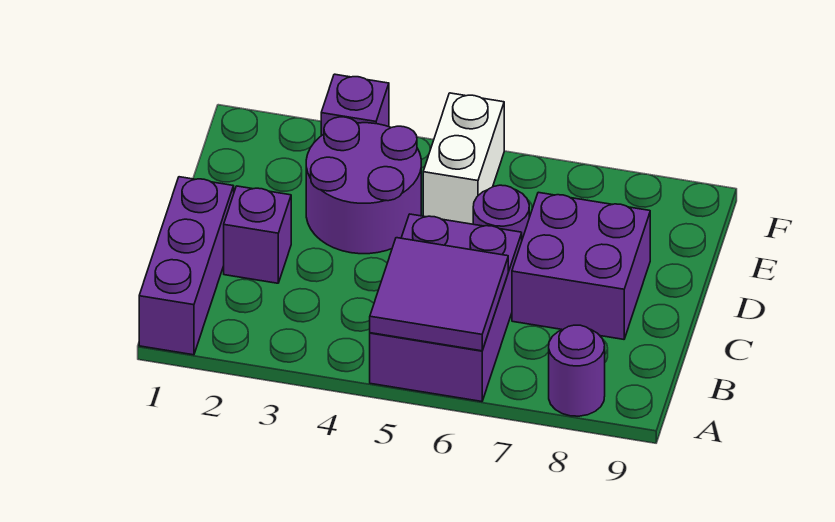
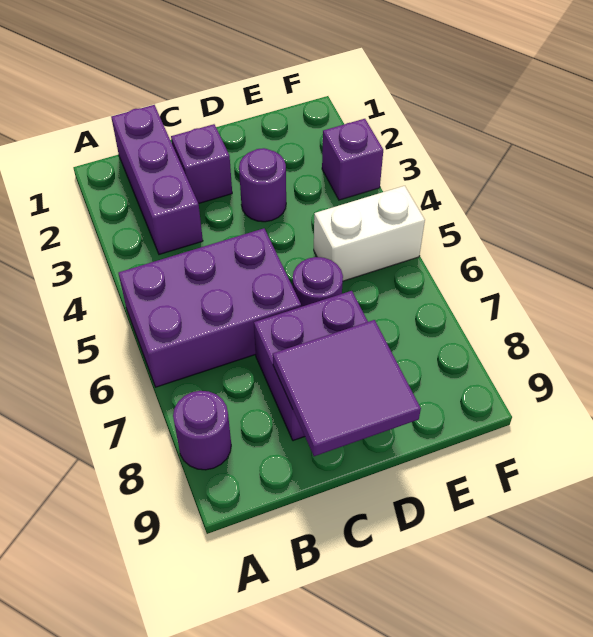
purple 1x3 brick [139,177,234,355] -> purple 1x3 brick turned to [111,105,203,254]
purple 2x2 tile [370,238,508,351] -> purple 2x2 tile moved to [273,320,421,456]
purple 2x2 round brick [306,117,421,254] -> purple 1x1 round brick [239,148,286,222]

